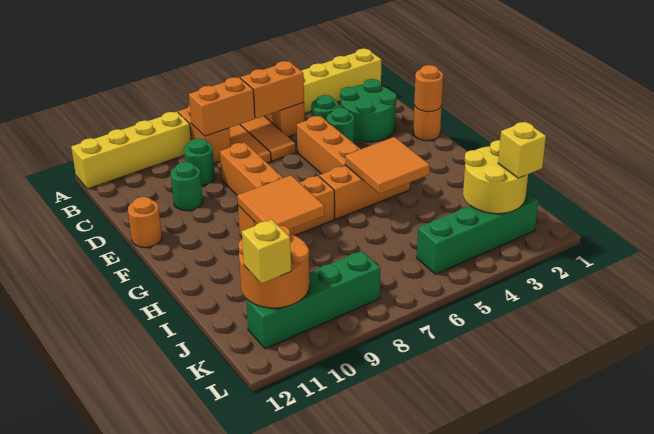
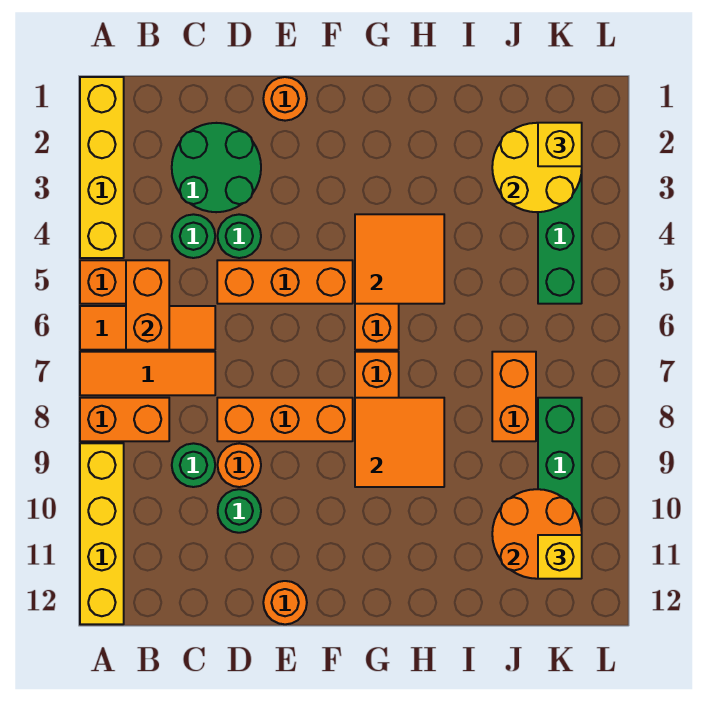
orange 1x2 brick [189,77,255,136] -> orange 1x2 brick moved to [492,352,536,441]
orange 1x1 round brick [414,65,443,112] -> orange 1x1 round brick moved to [218,443,261,487]

